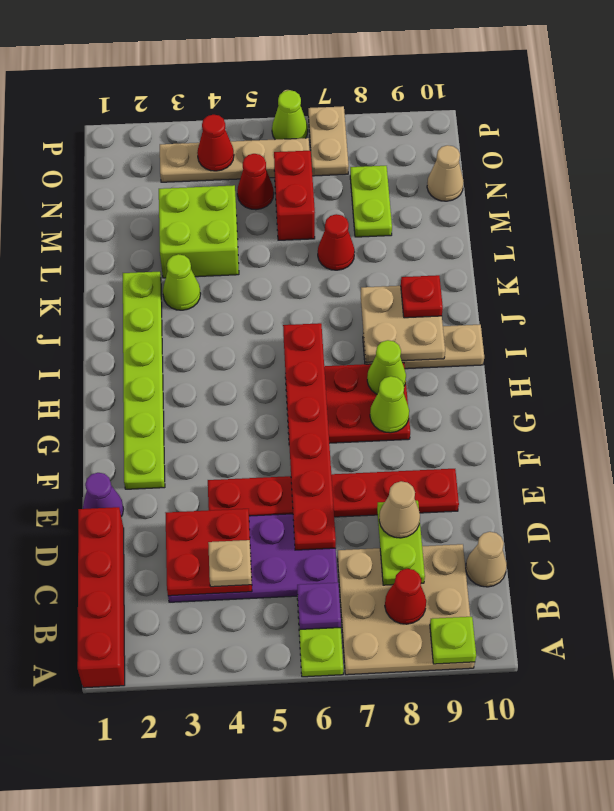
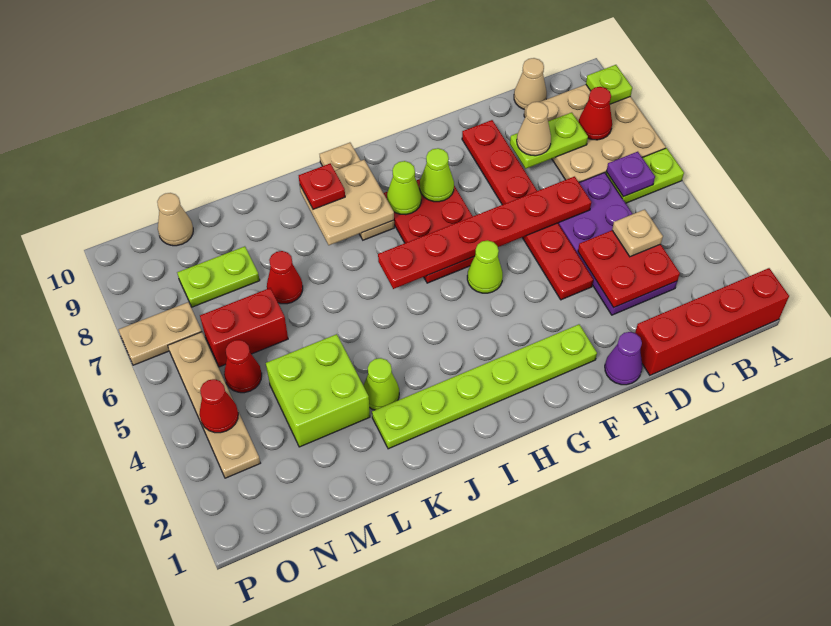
lime 1x1 cone [272,90,308,140] -> lime 1x1 cone moved to [467,240,503,293]

